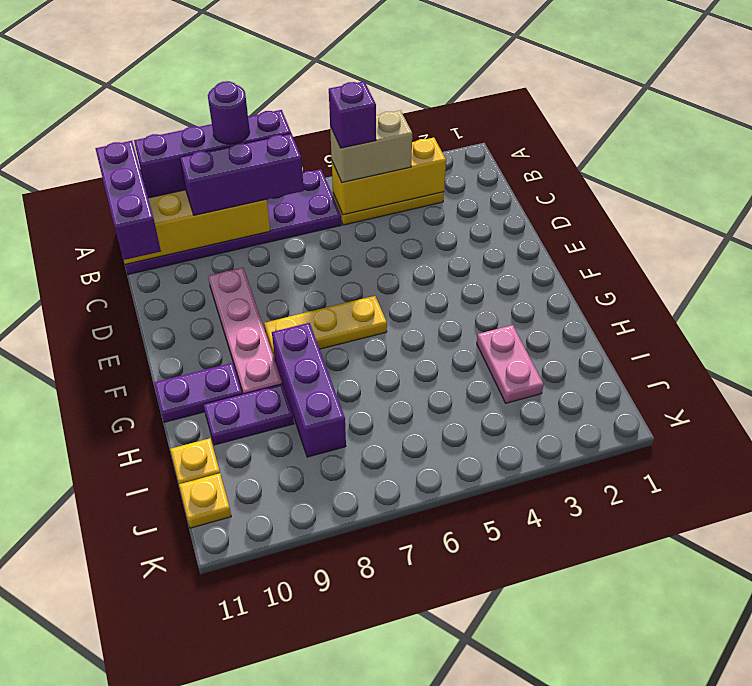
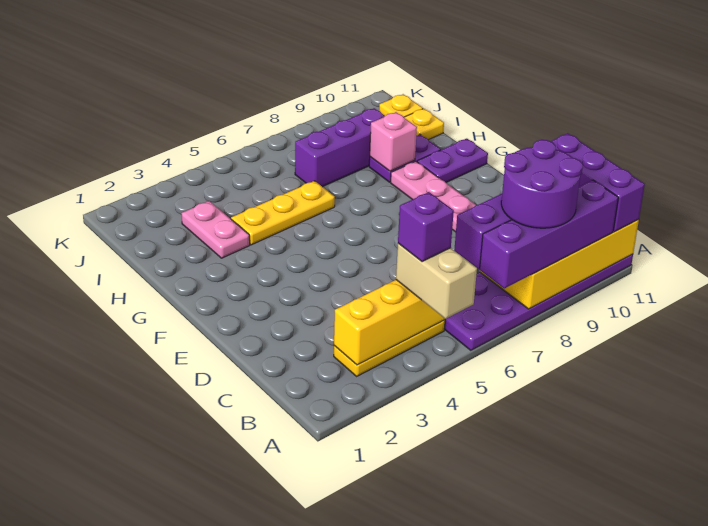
purple 1x1 round brick [208,81,250,144] -> purple 2x2 round brick [501,140,583,228]
tan 1x2 brick [330,111,412,182] -> tan 1x2 brick turned to [396,243,477,319]
yellow 1x3 plate [264,296,387,359] -> yellow 1x3 plate moved to [231,181,335,245]
purple 1x3 brick [272,323,346,457] -> purple 1x3 brick turned to [295,108,385,187]
none -> pink 1x1 brick [370,112,417,171]

